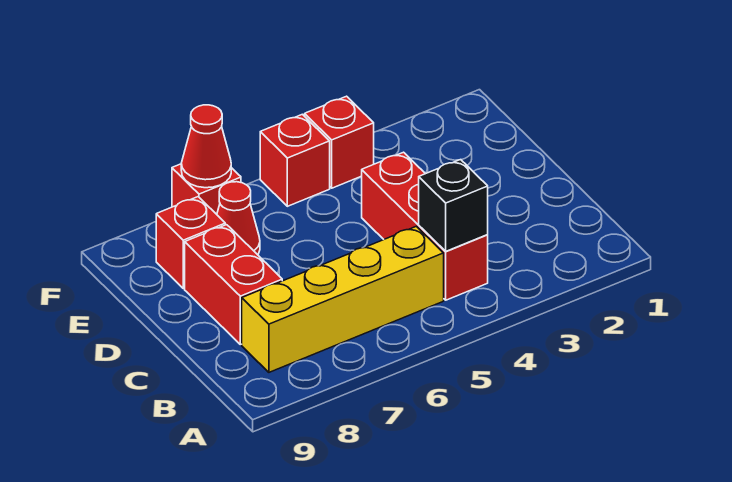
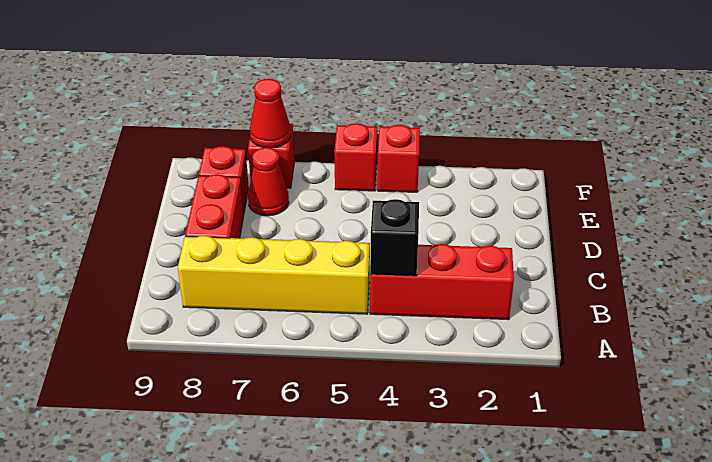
red 1x3 brick [362,152,488,300] -> red 1x3 brick turned to [370,244,514,320]

